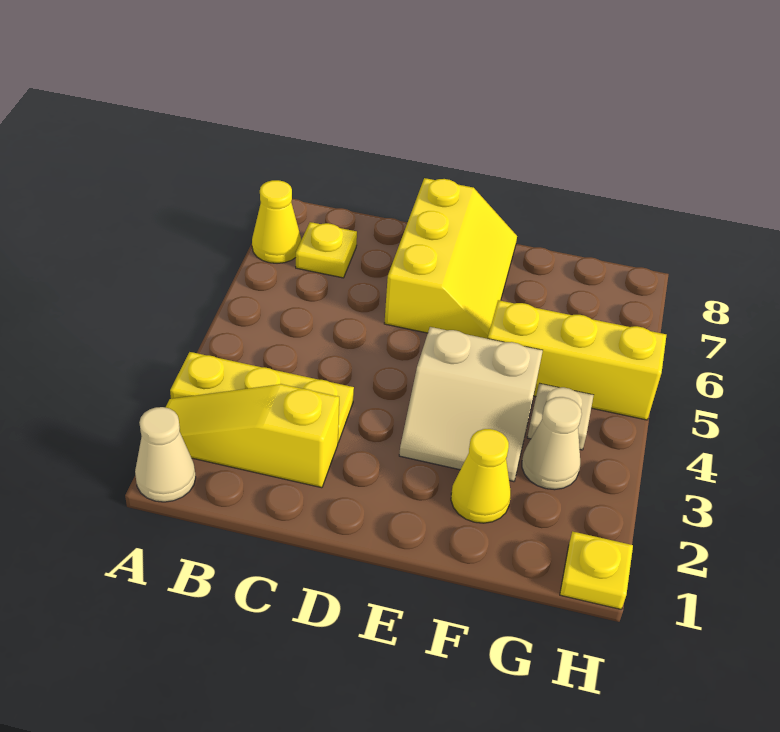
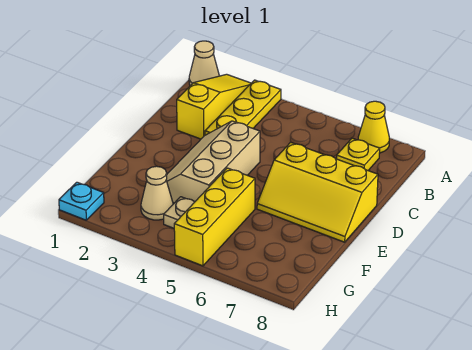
tan 2x2 slope [399,327,543,482] -> tan 2x3 slope [166,121,260,203]
yellow 1x1 cone [451,429,511,523] -> none
yellow 1x1 plate [560,531,633,609] -> cyan 1x1 plate [59,182,104,220]

